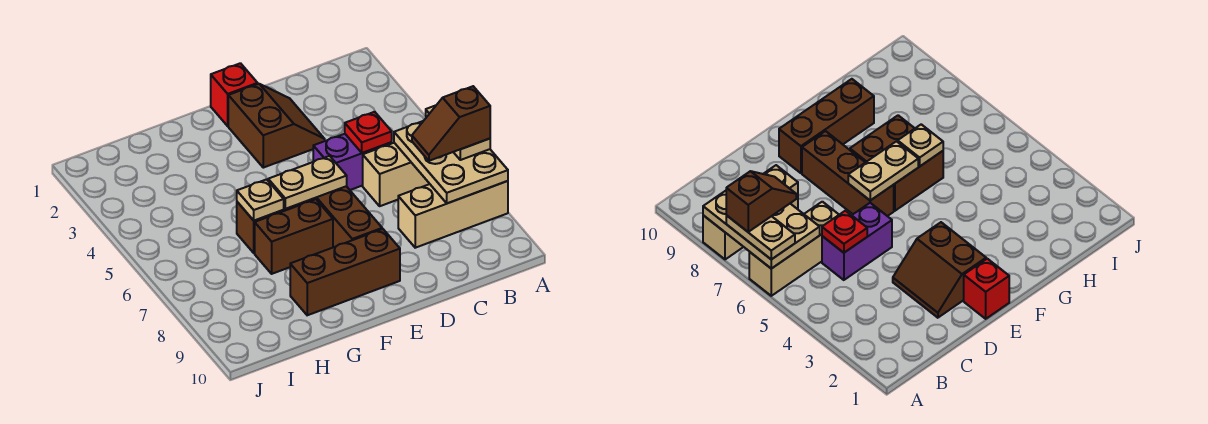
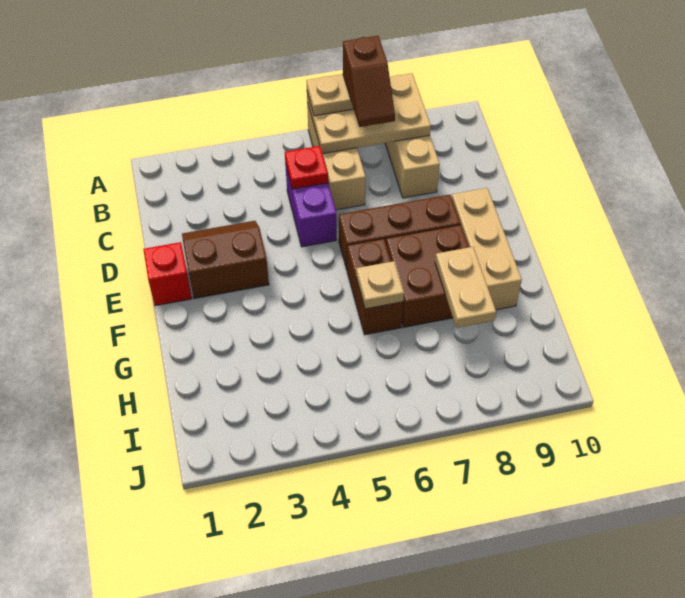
tan 1x2 plate [268,156,347,209] -> tan 1x2 plate moved to [435,247,496,328]
brown 1x3 brick [290,229,400,315] -> tan 1x3 brick [452,188,522,310]
brown 1x2 brick [255,199,333,274] -> brown 2x2 brick [386,225,469,327]

